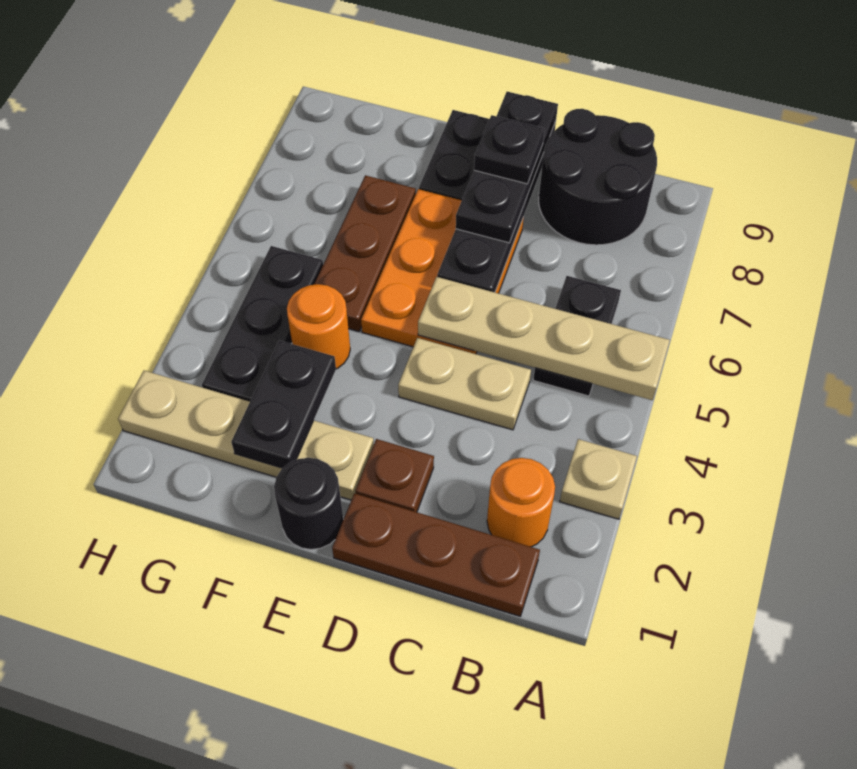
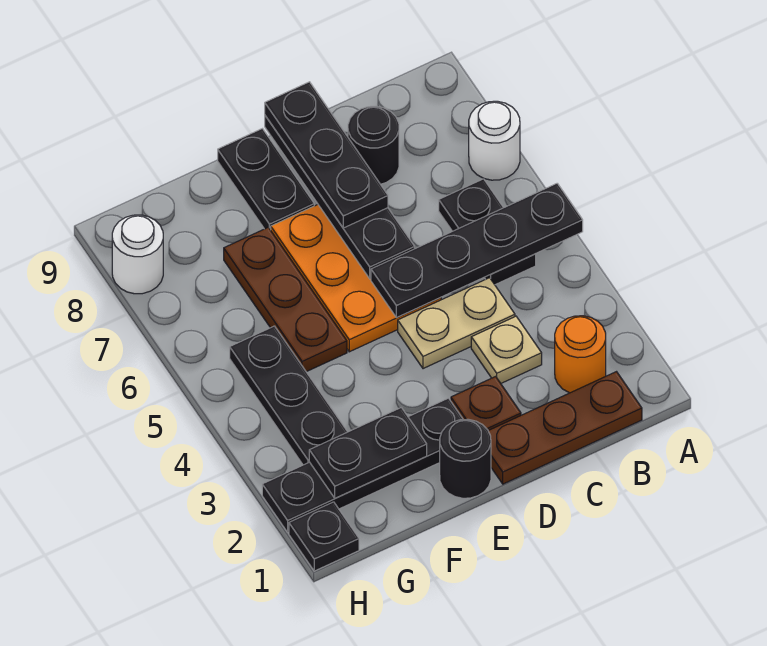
tan 1x1 plate [560,439,637,519] -> tan 1x1 plate moved to [471,316,542,383]
tan 1x4 plate [418,277,670,400] -> black 1x4 plate [371,183,583,318]
none -> white 1x1 round brick [469,101,520,180]
black 2x2 round brick [539,109,657,245] -> black 1x1 round brick [348,106,399,184]
black 1x1 plate [474,115,544,184] -> black 1x1 plate moved to [289,502,359,571]
tan 1x4 plate [118,371,374,500] -> black 1x4 plate [262,398,463,532]
black 1x2 plate [231,341,336,468] -> black 1x2 plate turned to [309,408,427,498]
orange 1x1 round brick [287,284,350,369] -> none
none -> white 1x1 round brick [112,215,163,294]

